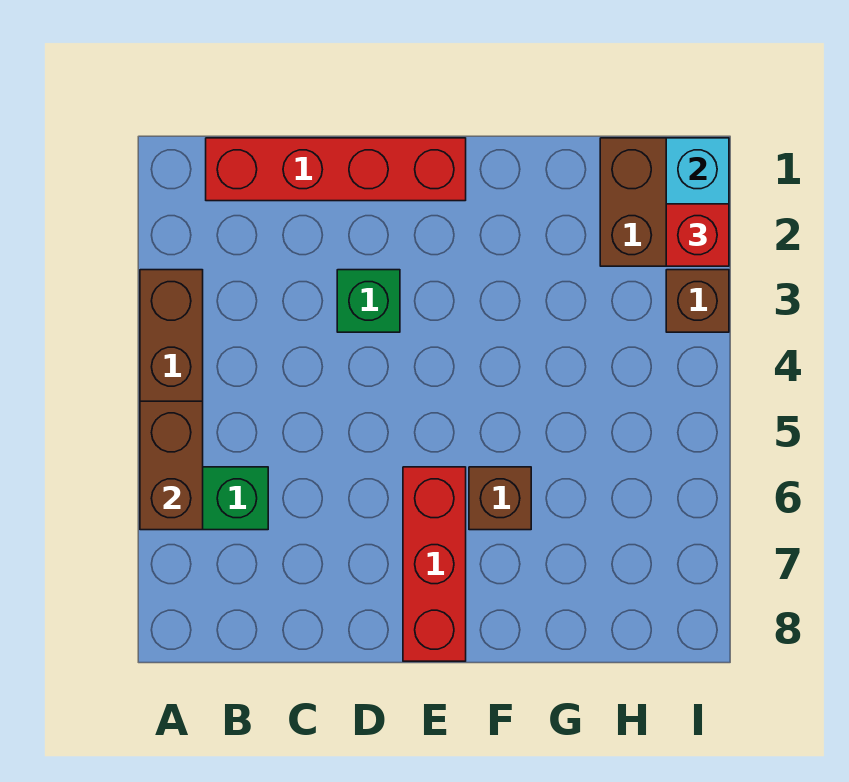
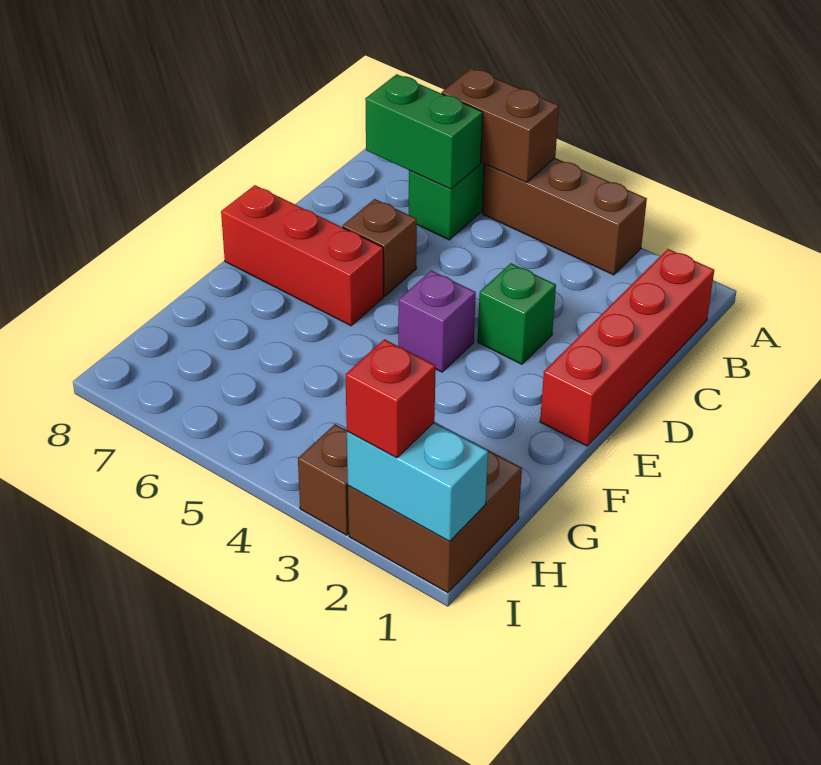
none -> green 1x2 brick [365,74,483,189]
none -> purple 1x1 brick [398,271,476,372]
brown 1x1 brick [469,467,531,530] -> brown 1x1 brick moved to [343,199,417,296]

